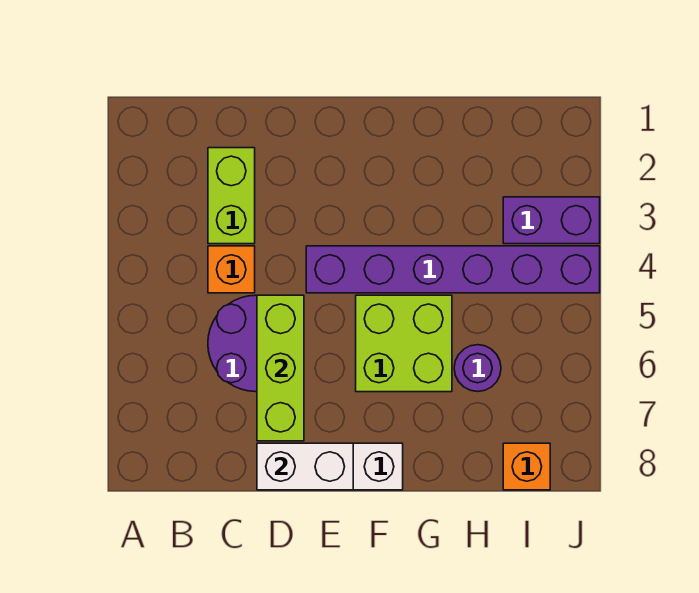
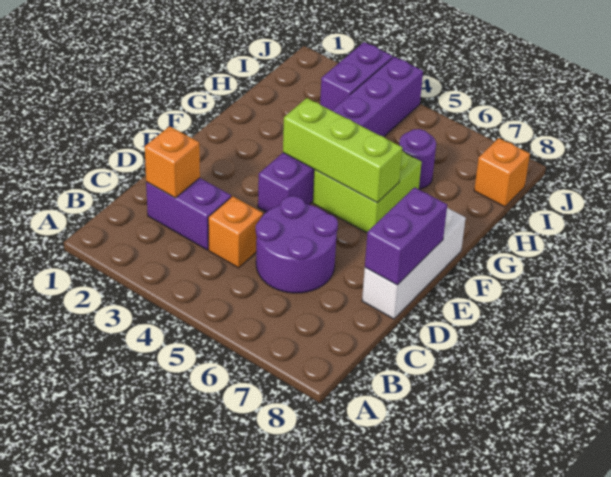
lime 1x2 brick [208,148,255,244] -> purple 1x2 brick [146,178,231,250]
none -> orange 1x1 brick [145,126,200,198]
lime 1x3 brick [257,295,304,441] -> lime 1x3 brick moved to [283,98,402,203]
white 1x2 brick [257,443,353,490] -> purple 1x2 brick [365,187,447,285]

